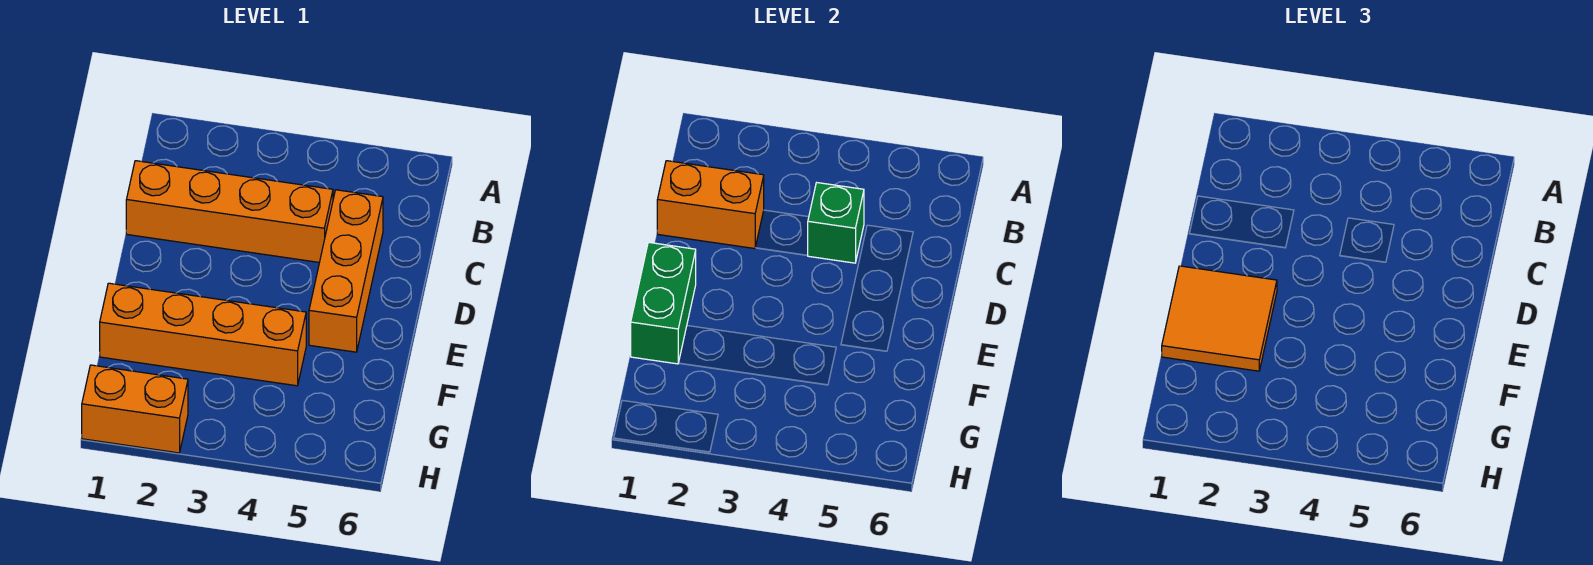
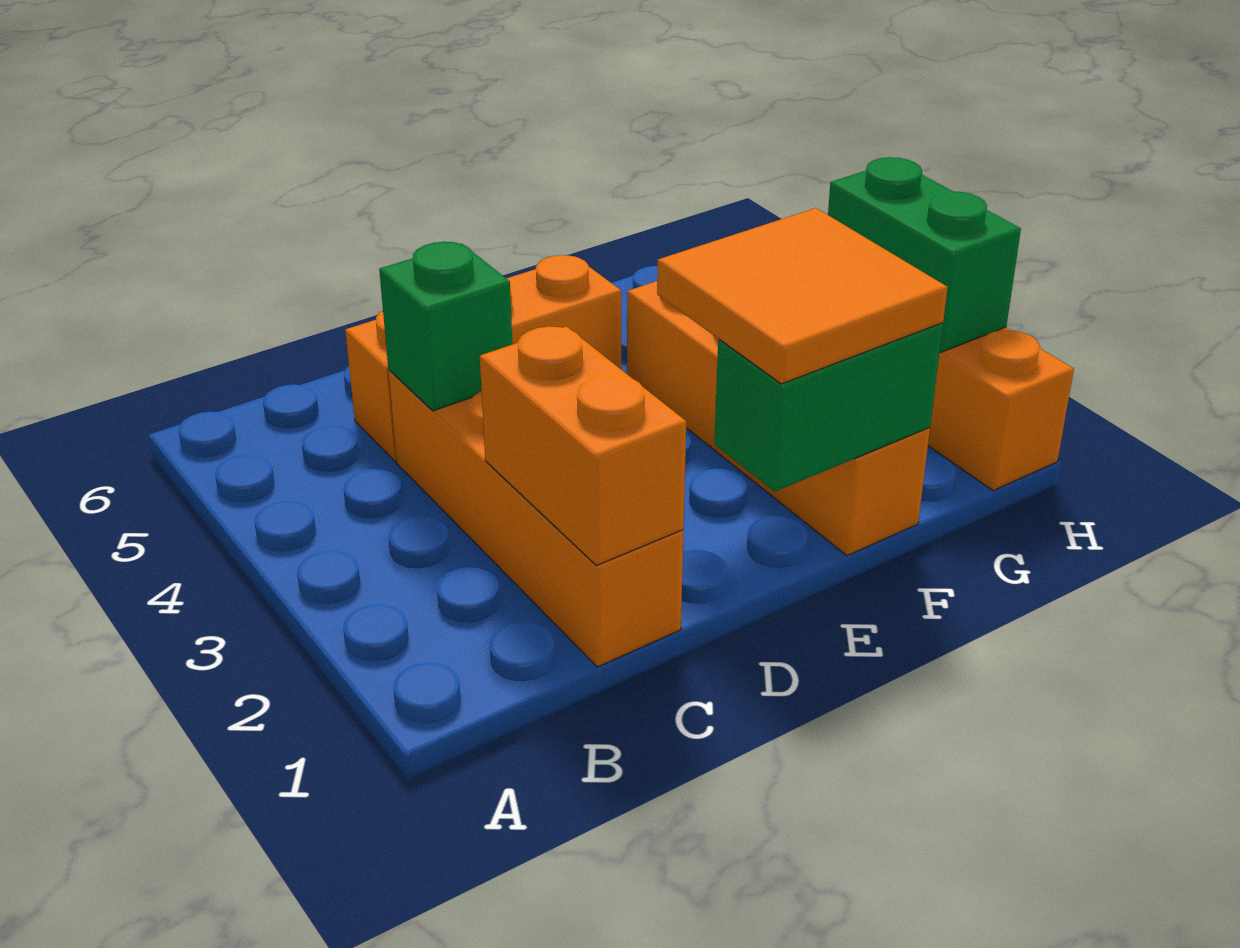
none -> green 1x2 brick [828,157,1021,352]

